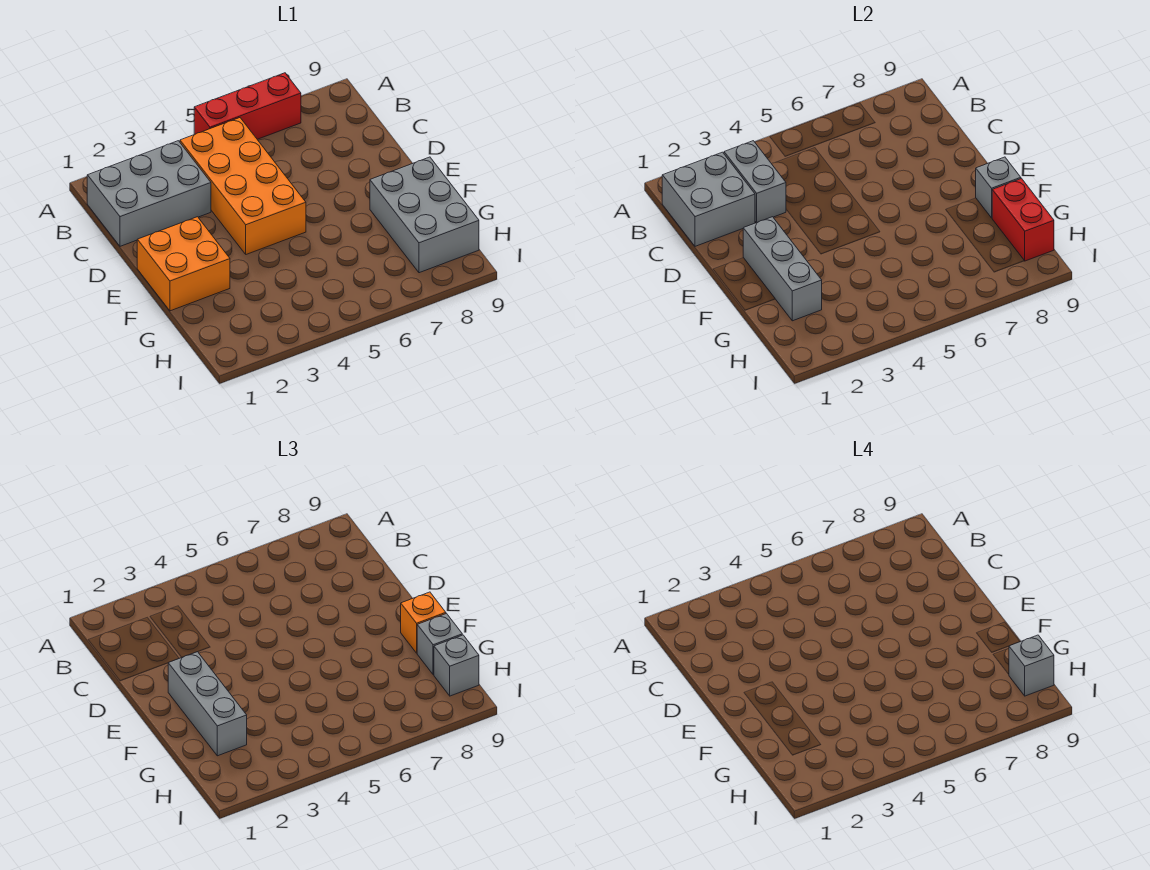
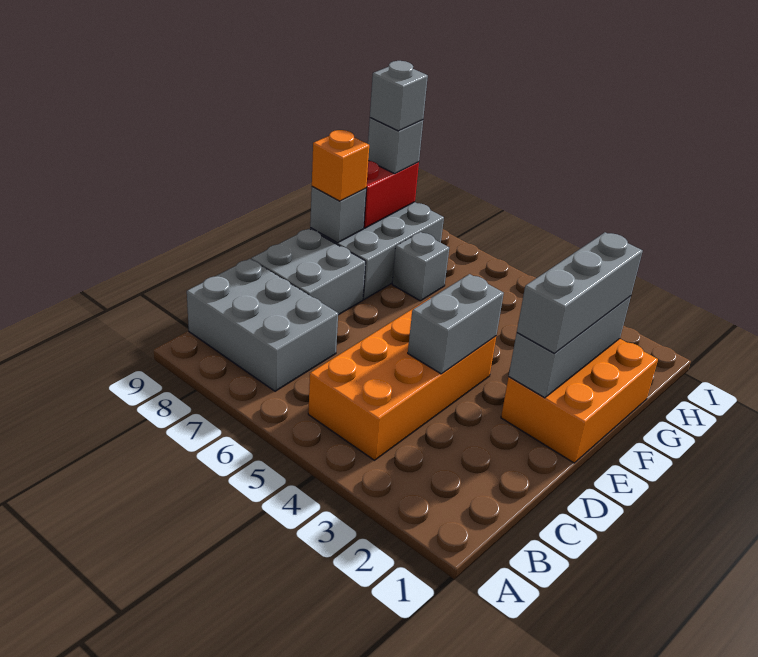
red 1x3 brick [194,73,301,139] -> none
grey 2x3 brick [87,141,211,246] -> grey 2x3 brick moved to [187,259,338,391]
grey 2x2 brick [662,152,755,246] -> grey 2x2 brick moved to [251,229,366,315]
grey 1x2 brick [724,141,786,223] -> grey 1x2 brick moved to [408,274,504,374]
orange 2x2 brick [137,217,230,311] -> orange 2x3 brick [501,339,658,463]
grey 1x1 brick [417,614,462,675] -> grey 1x1 brick moved to [392,232,449,301]

